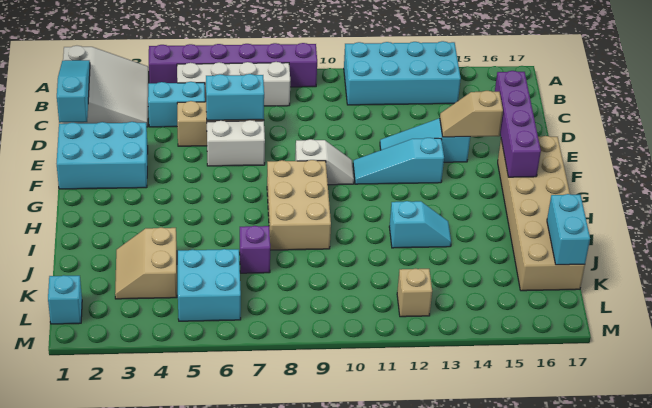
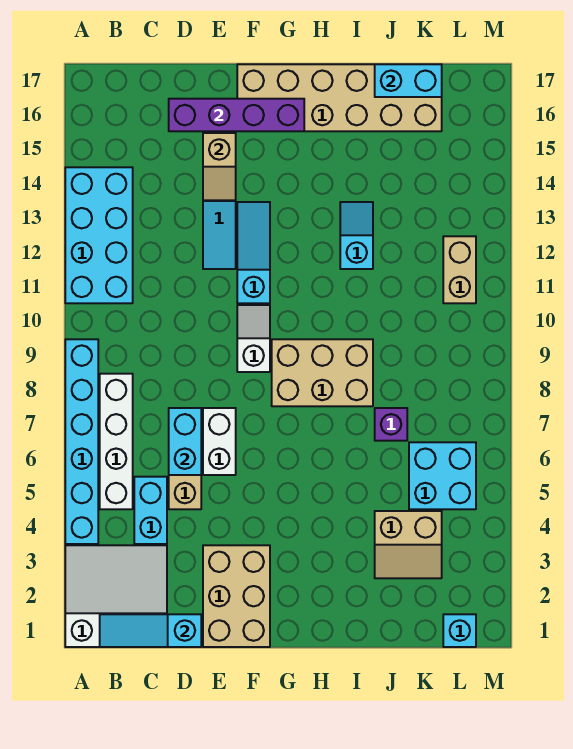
purple 1x6 brick [148,43,317,87] -> cyan 1x6 brick [65,339,98,544]
cyan 2x3 brick [57,122,148,189] -> tan 2x3 brick [203,545,270,647]
cyan 1x3 slope [353,138,444,184] -> cyan 1x3 slope turned to [237,202,270,303]
tan 1x1 brick [397,269,432,317] -> tan 1x2 brick [443,236,476,303]

